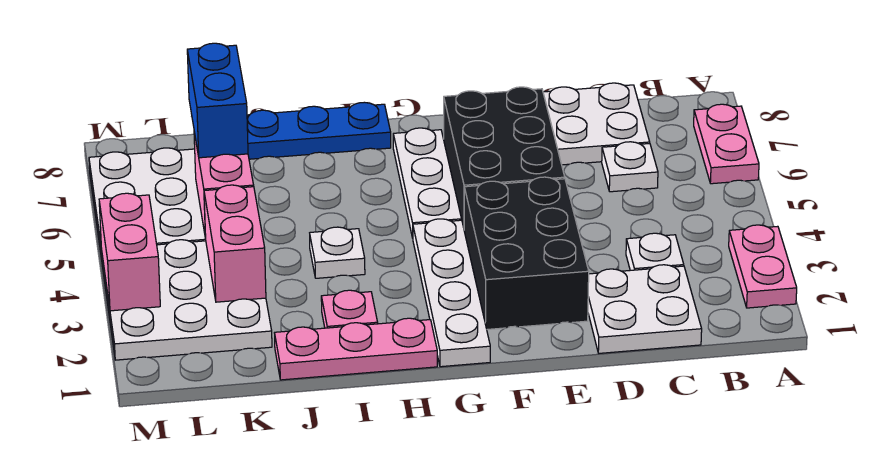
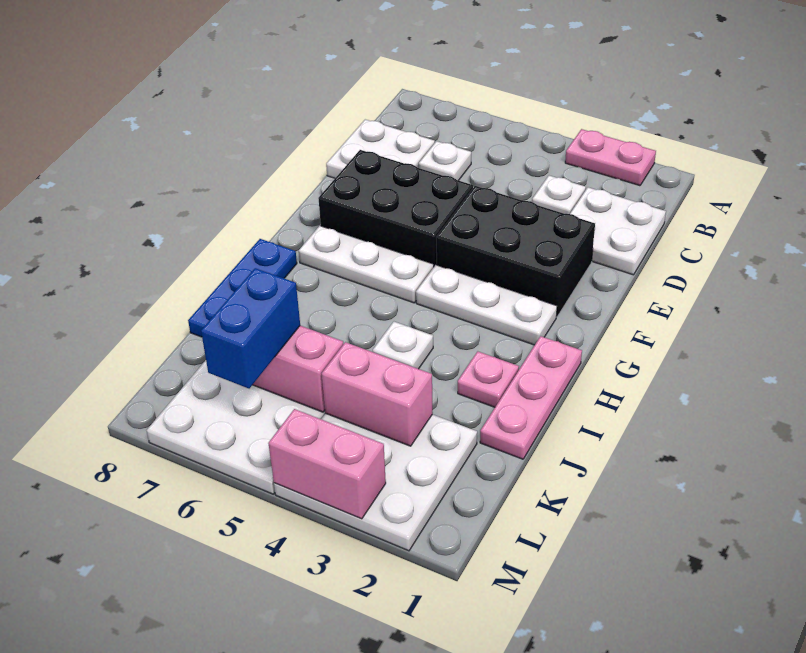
pink 1x2 plate [694,104,759,184] -> none
white 1x4 plate [413,219,490,367] -> white 1x3 plate [416,265,557,345]
blue 1x2 brick [187,43,248,158] -> blue 1x2 brick turned to [201,268,300,388]

